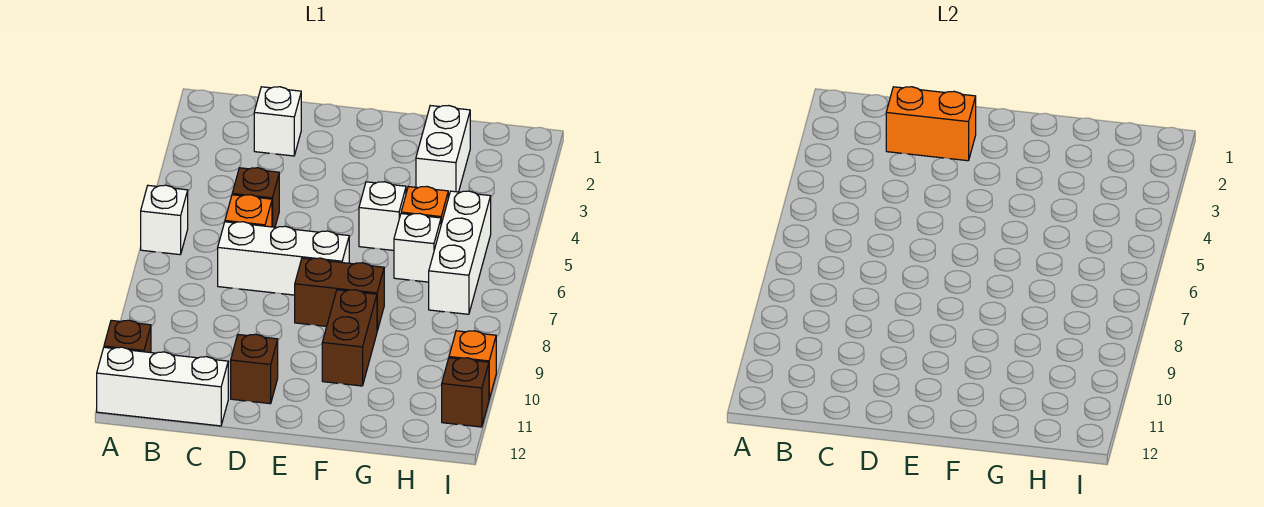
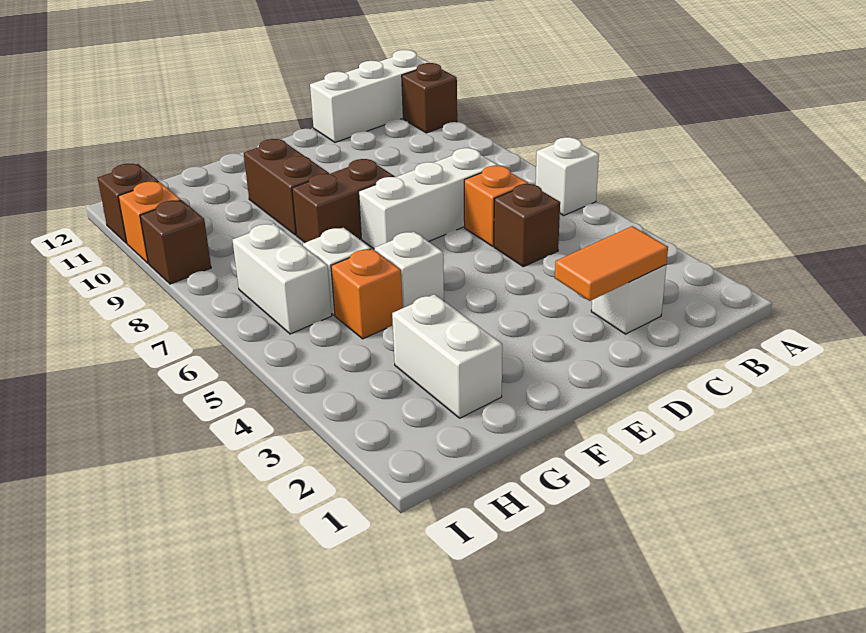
orange 1x2 brick [886,87,976,161] -> orange 1x2 tile [555,226,668,301]
brown 1x1 brick [231,334,278,404] -> brown 1x1 brick moved to [140,200,211,284]
white 1x3 brick [429,191,491,314] -> white 1x2 brick [233,224,332,334]

